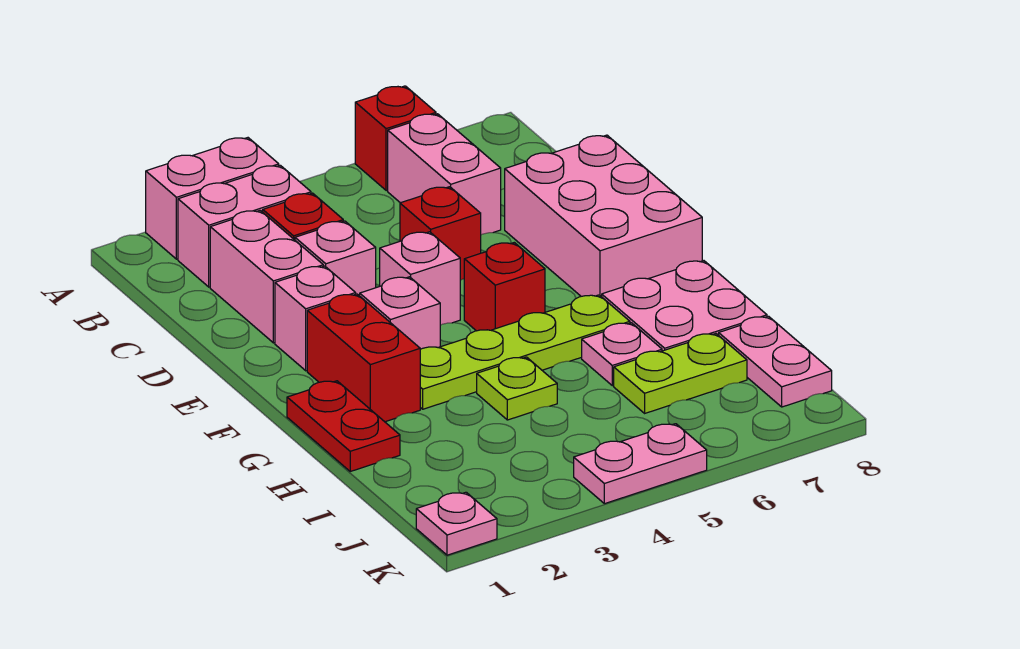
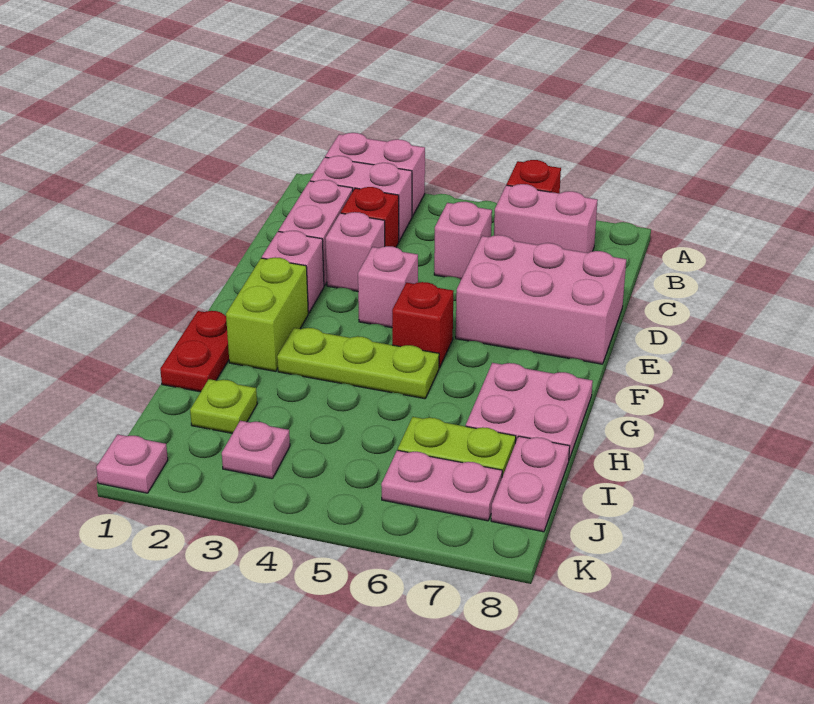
pink 1x2 brick [388,114,501,235] -> pink 1x2 brick turned to [494,184,598,253]
red 1x1 brick [400,187,481,280] -> none
pink 2x3 brick [505,135,702,297] -> pink 2x3 brick turned to [456,235,626,364]
red 1x2 brick [307,294,420,422] -> lime 1x2 brick [226,257,308,371]
pink 1x1 brick [360,277,440,349] -> pink 1x1 brick moved to [434,202,492,279]
lime 1x4 plate [420,295,630,409] -> lime 1x3 plate [277,328,439,399]
lime 1x1 plate [477,357,557,420] -> lime 1x1 plate moved to [190,379,257,433]
pink 1x1 plate [582,323,662,386] -> pink 1x1 plate moved to [222,421,290,479]
pink 1x2 plate [574,424,707,504] -> pink 1x2 plate moved to [381,450,502,521]

